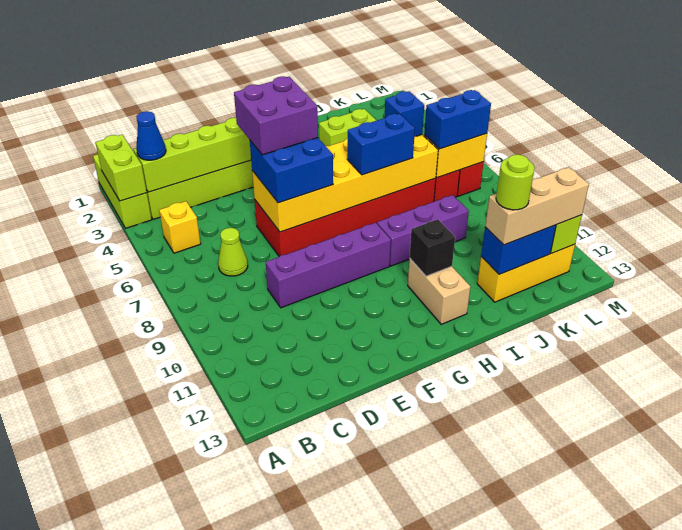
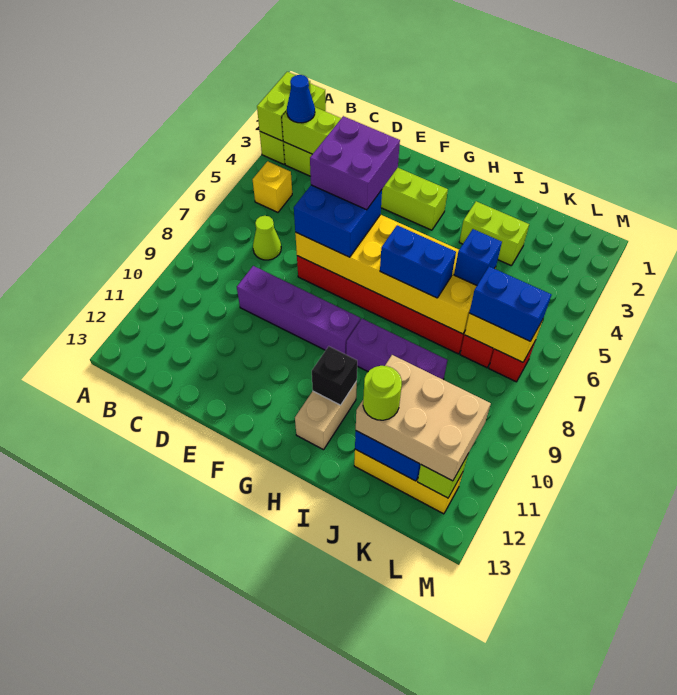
tan 1x3 brick [485,167,589,245] -> tan 2x3 brick [356,355,491,481]

